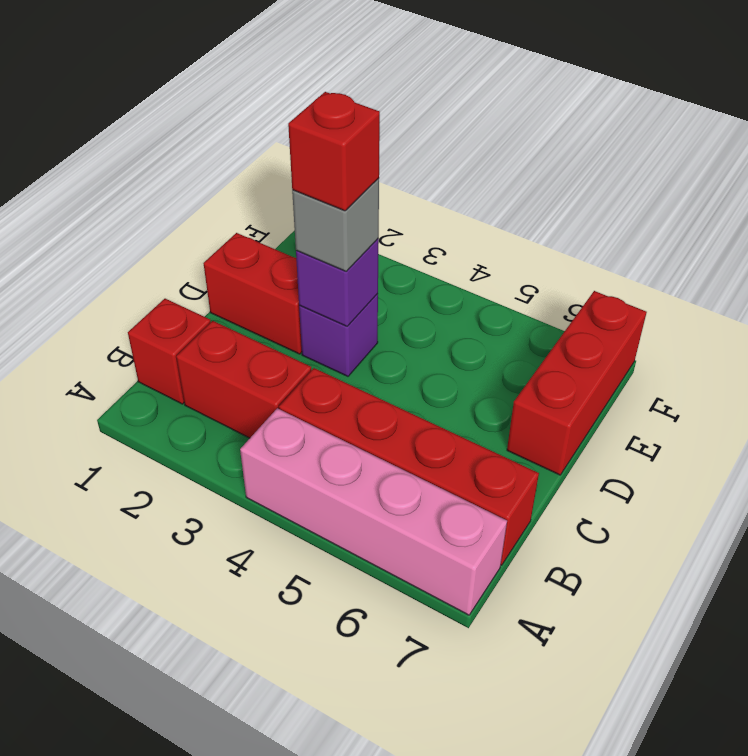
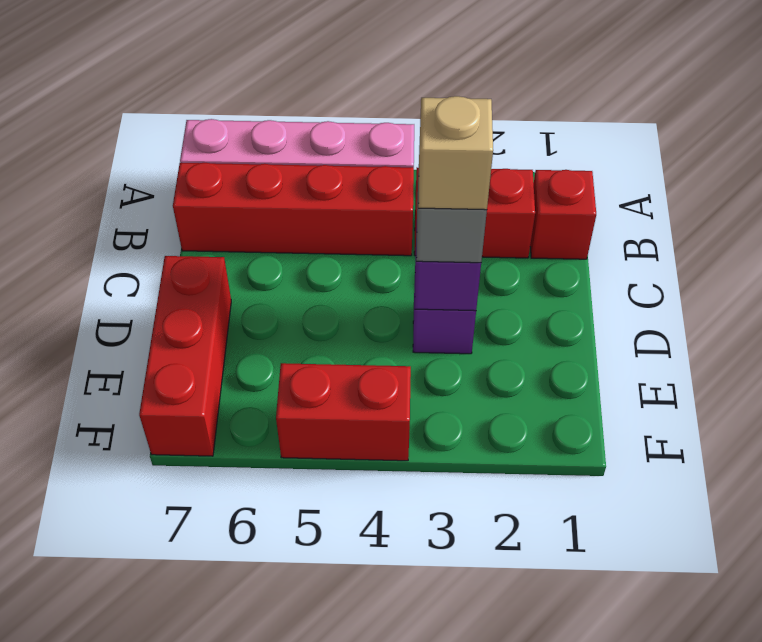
red 1x2 brick [203,233,302,354] -> red 1x2 brick moved to [276,363,411,461]
red 1x1 brick [288,92,380,211] -> tan 1x1 brick [418,96,493,210]

